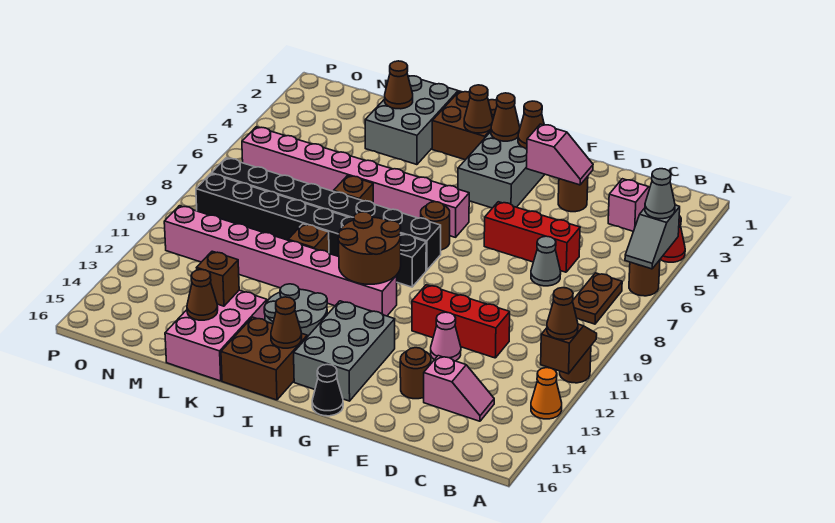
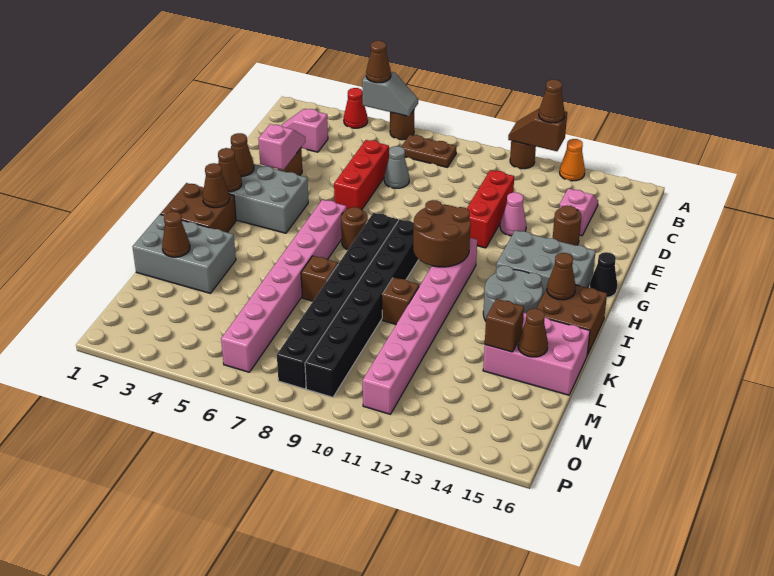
grey 1x1 cone [645,169,675,219] -> brown 1x1 cone [366,41,391,83]

